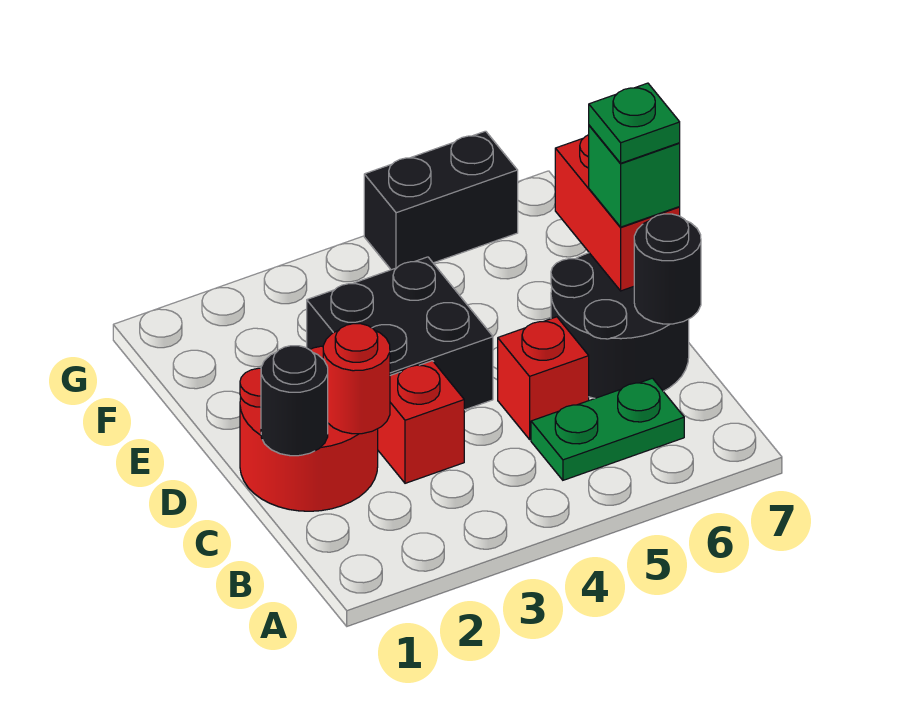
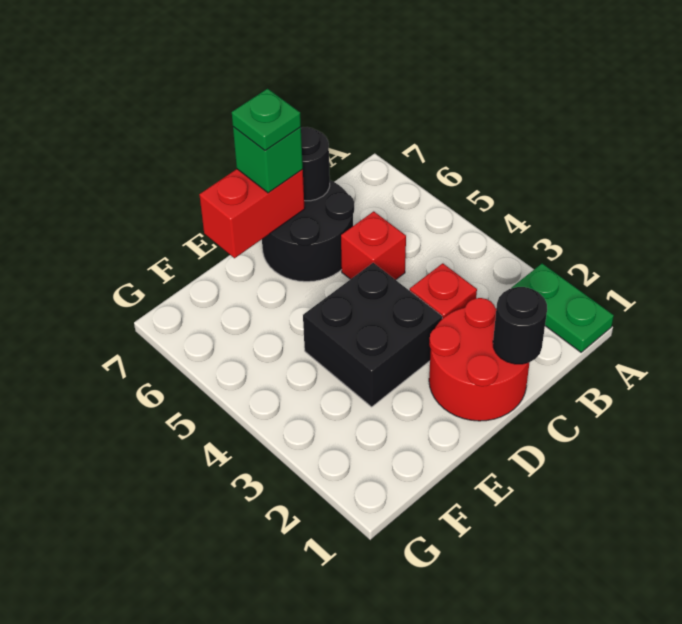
green 1x2 plate [531,378,684,480] -> green 1x2 plate moved to [512,264,614,352]
red 1x1 round brick [323,324,390,434] -> none
black 1x2 brick [364,131,518,270] -> none

